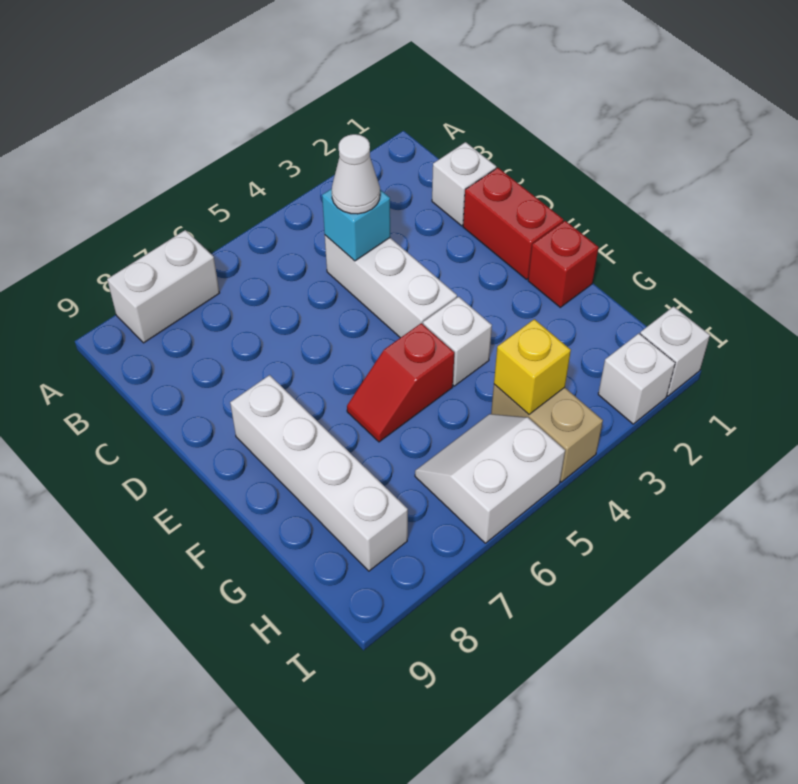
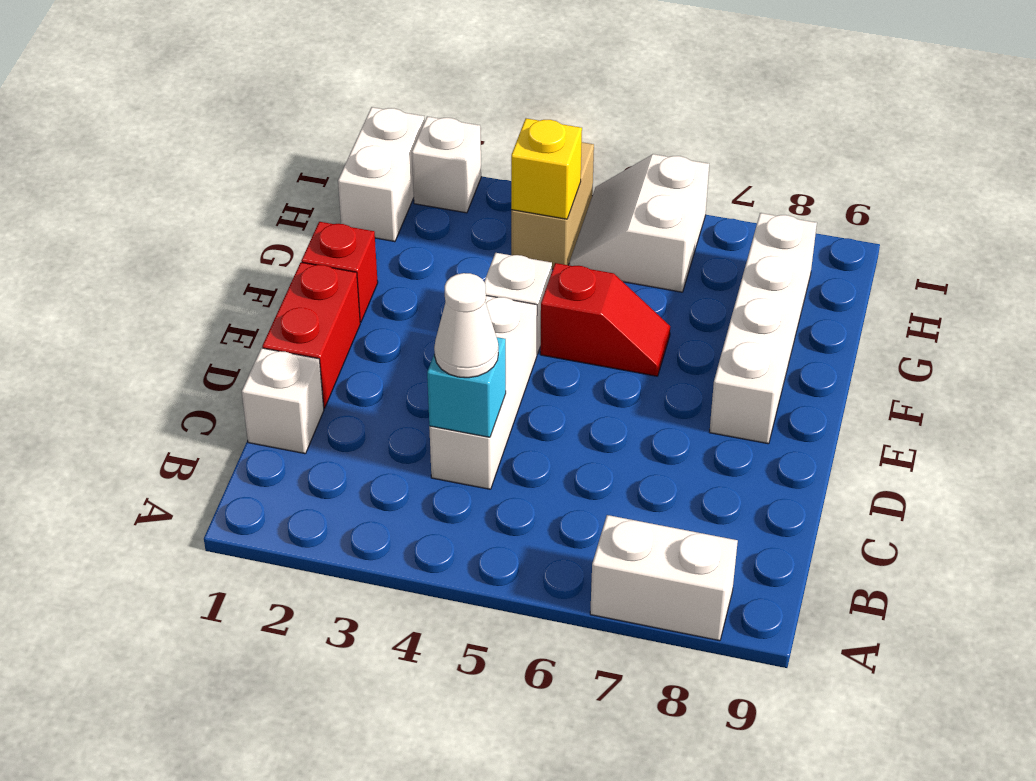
white 2x2 slope [415,414,565,543] -> white 2x2 slope turned to [569,154,709,292]
white 1x1 brick [640,306,710,396] -> white 1x2 brick [338,107,425,242]

